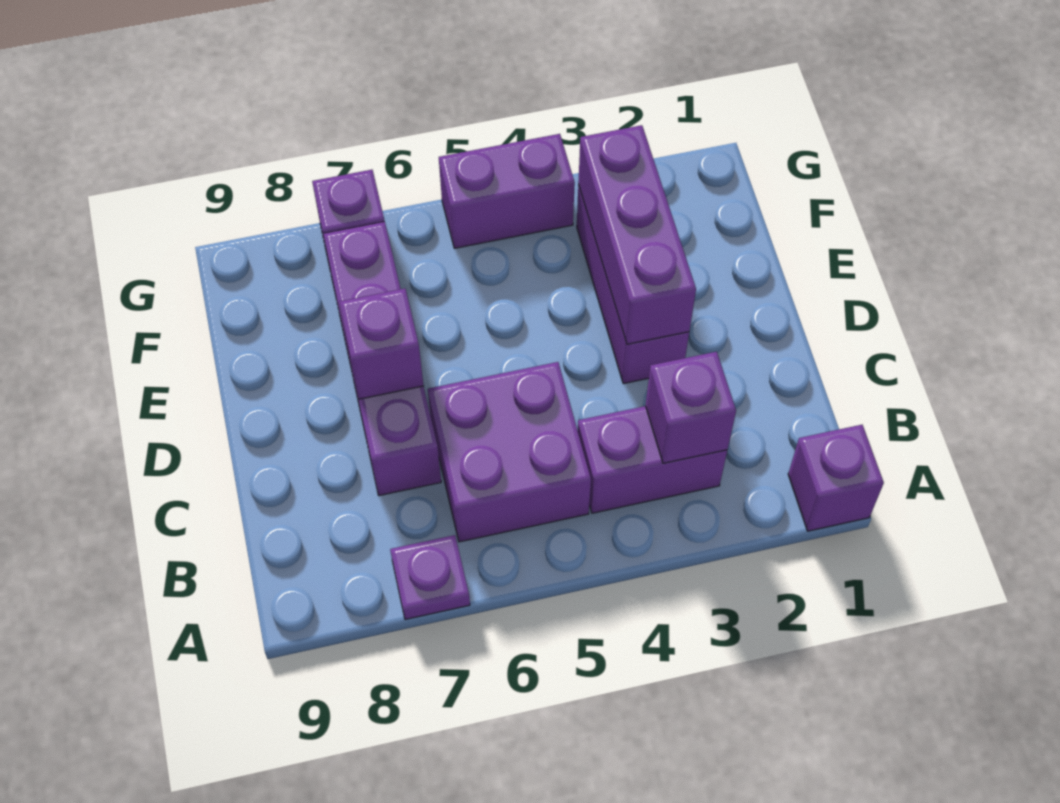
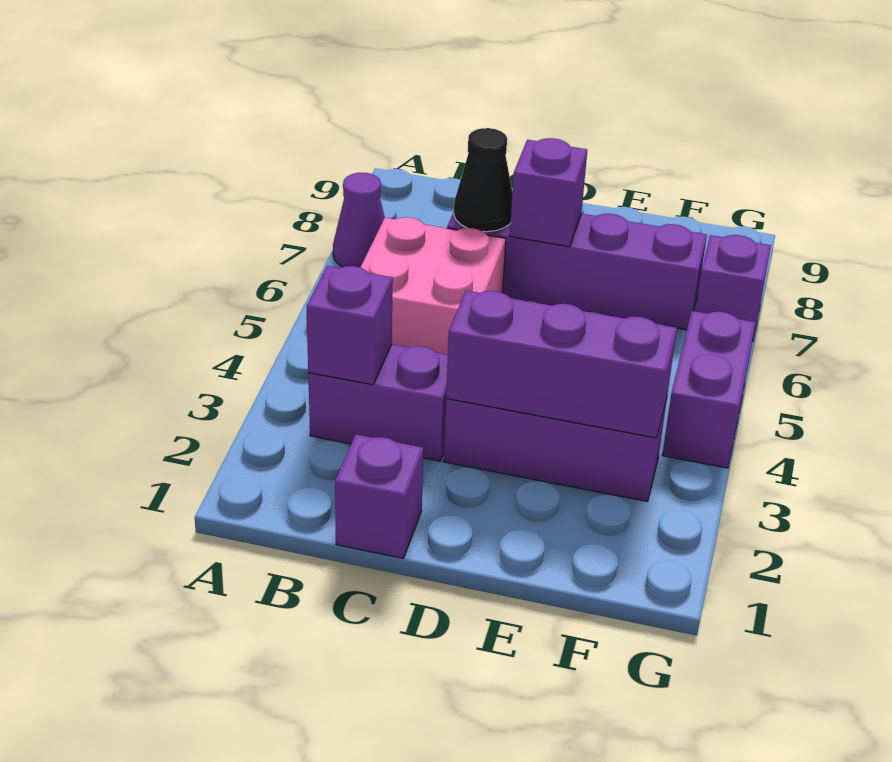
purple 1x1 brick [788,425,884,531] -> purple 1x1 brick moved to [335,435,423,558]
purple 1x1 plate [390,535,470,620] -> purple 1x1 cone [333,173,385,267]
purple 1x2 brick [578,406,727,513] -> purple 1x2 brick turned to [308,344,448,461]
purple 2x2 brick [428,362,591,542] -> pink 2x2 brick [360,217,506,354]
none -> black 1x1 cone [454,128,512,232]

